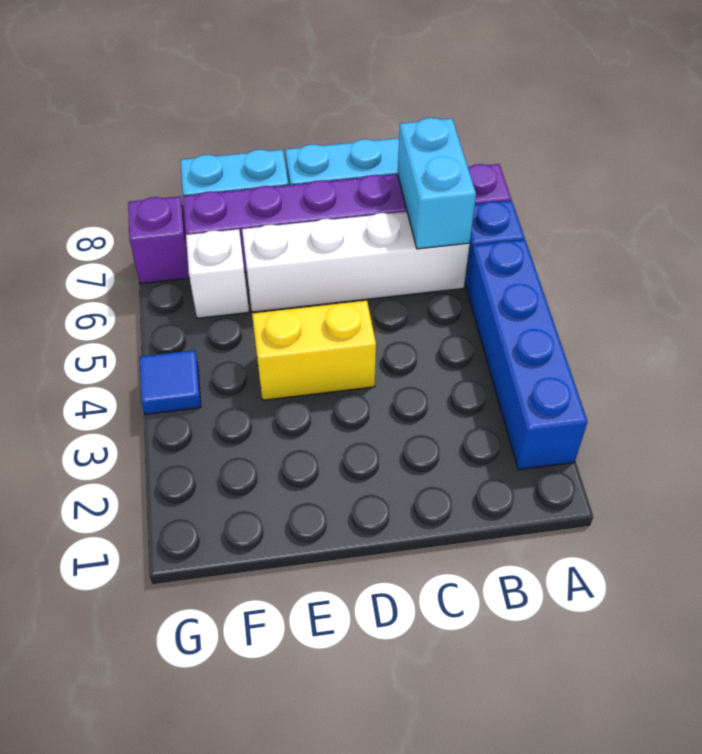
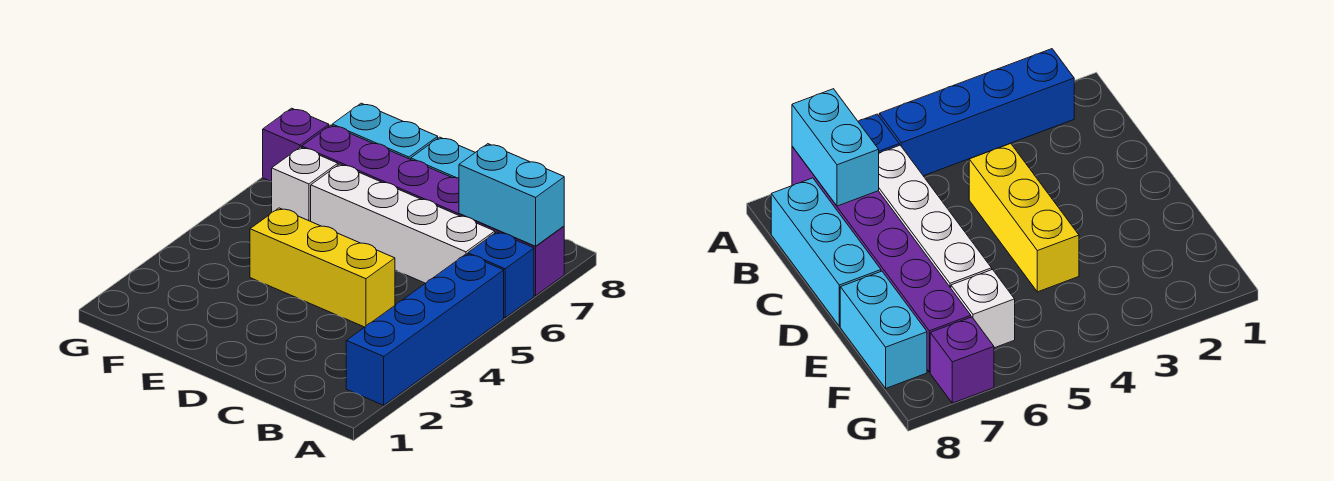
cyan 1x2 brick [398,118,476,249] -> cyan 1x2 brick turned to [459,144,564,246]
yellow 1x2 brick [252,301,376,400] -> yellow 1x3 brick [250,208,395,327]
blue 1x1 tile [140,350,201,414] -> none

